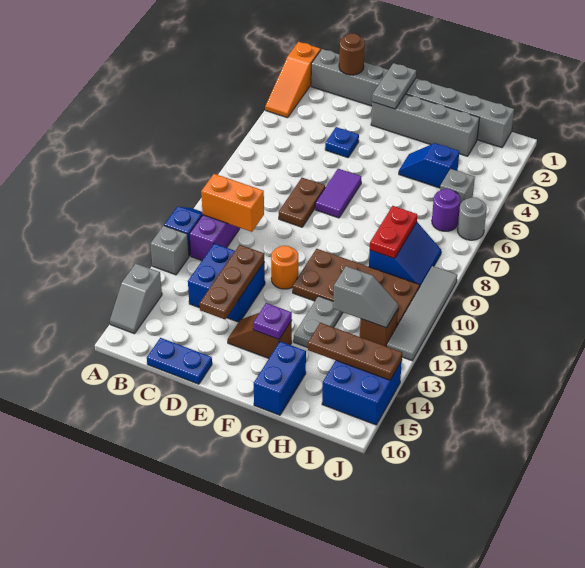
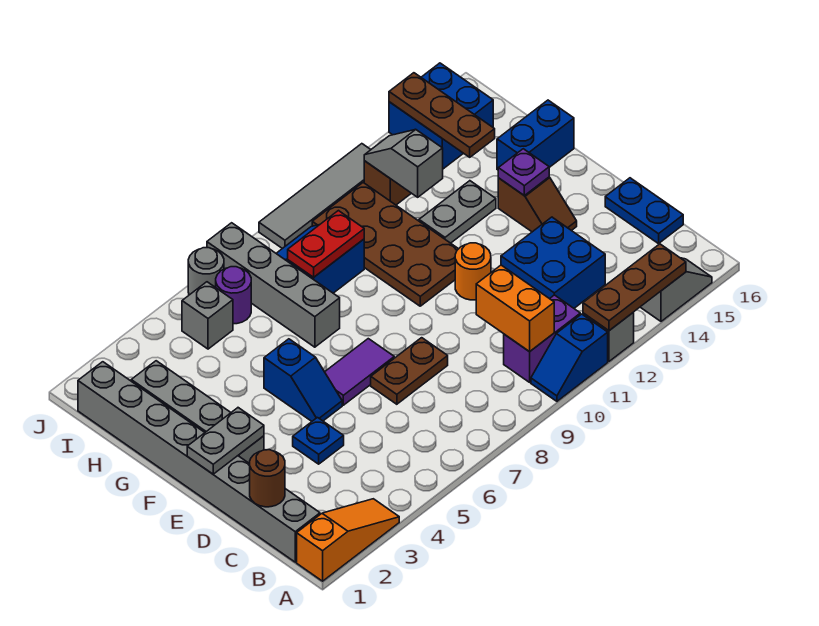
brown 1x3 plate [200,245,264,319] -> brown 1x3 plate moved to [583,244,686,331]
blue 1x2 slope [399,143,459,188] -> blue 1x2 slope moved to [264,339,342,421]
none -> grey 1x4 brick [207,223,340,347]

